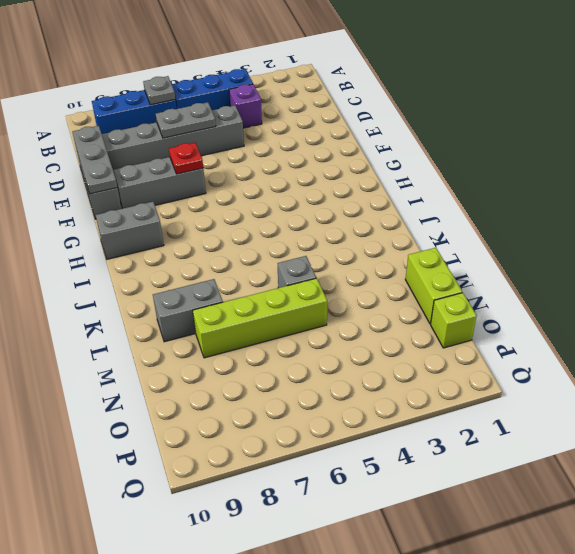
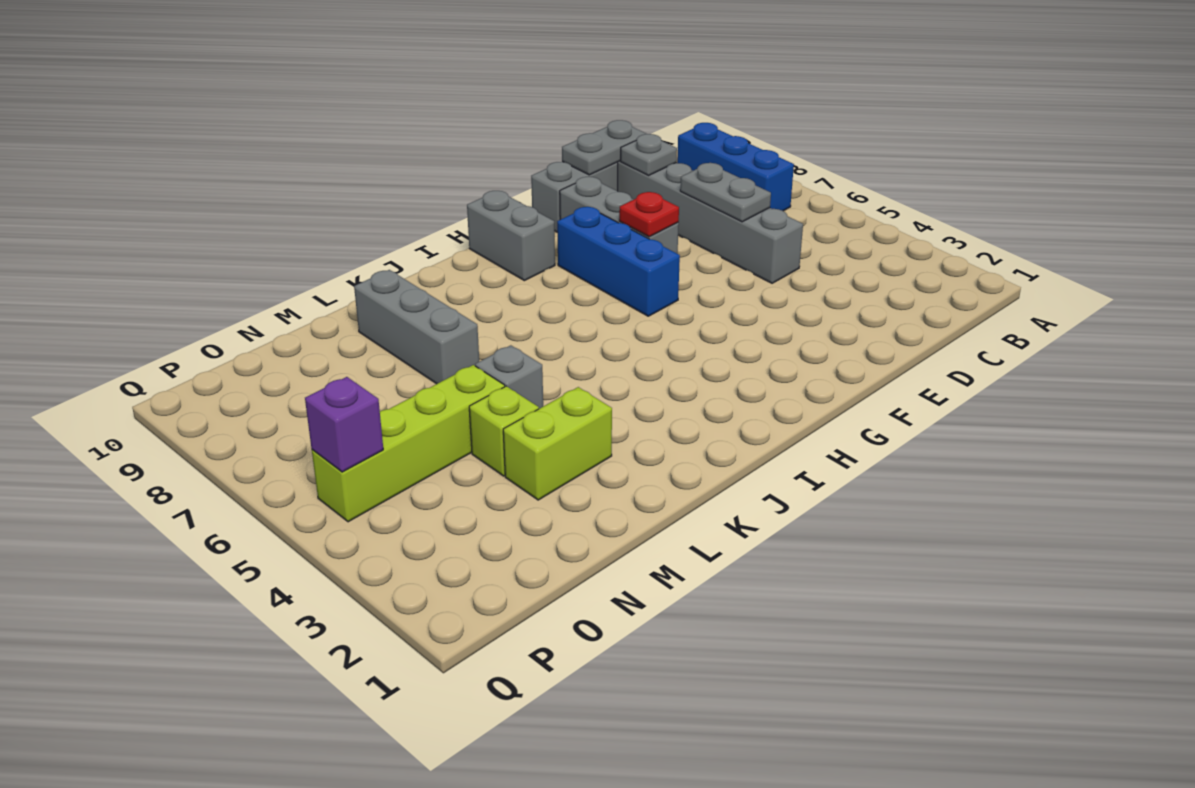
blue 1x3 brick [172,69,253,110] -> blue 1x3 brick moved to [557,207,680,316]
grey 1x1 plate [143,76,175,105] -> grey 1x1 plate moved to [621,134,677,175]
purple 1x1 brick [229,84,262,128] -> purple 1x1 brick moved to [305,377,383,472]
grey 1x3 plate [72,126,117,194] -> grey 1x2 plate [562,120,646,175]
grey 1x2 brick [153,279,223,342] -> grey 1x3 brick [354,270,479,384]
lime 1x2 brick [405,248,462,324] -> lime 1x2 brick moved to [503,387,612,500]
lime 1x4 brick [193,278,327,358] -> lime 1x4 brick turned to [312,365,505,522]
lime 1x1 brick [431,293,477,348] -> lime 1x1 brick moved to [469,386,539,476]

